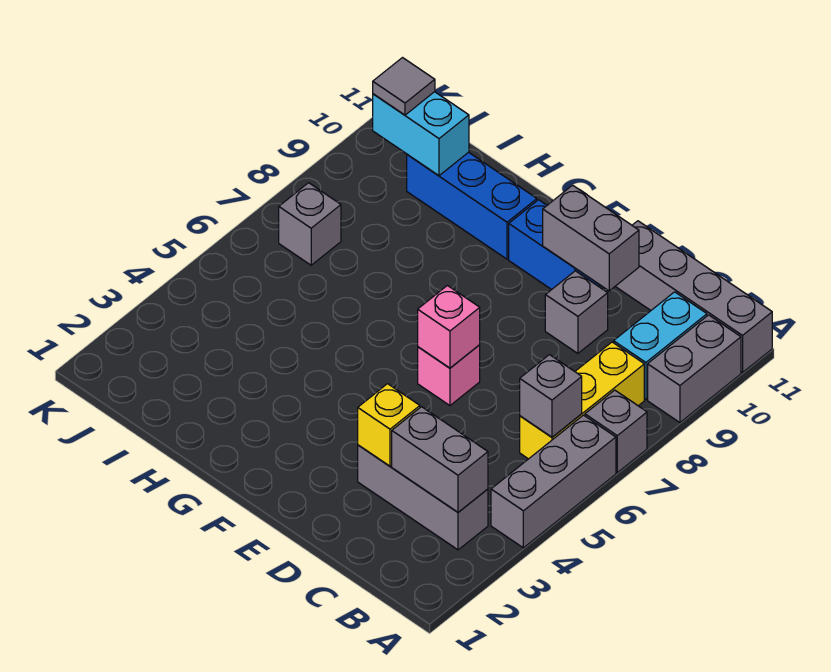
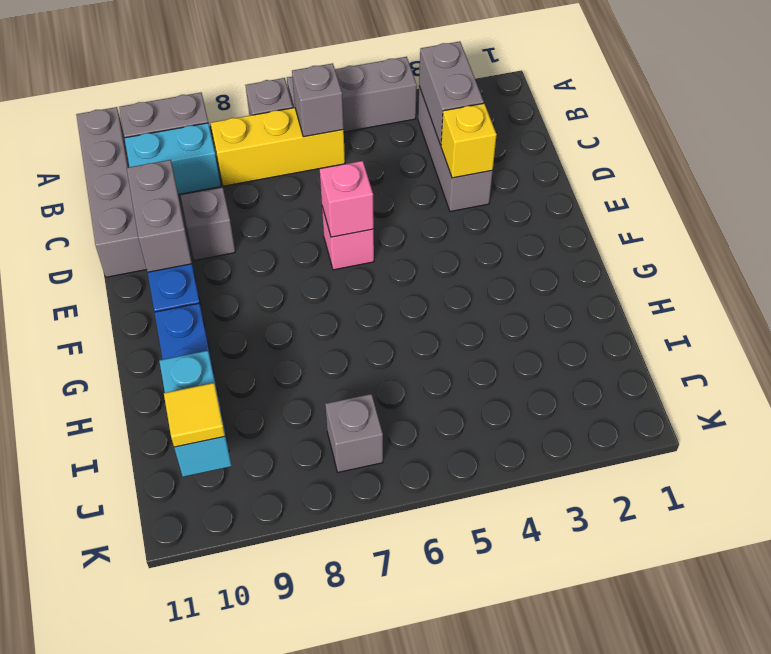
grey 1x1 tile [373,58,435,115] -> yellow 1x1 tile [164,383,225,447]

